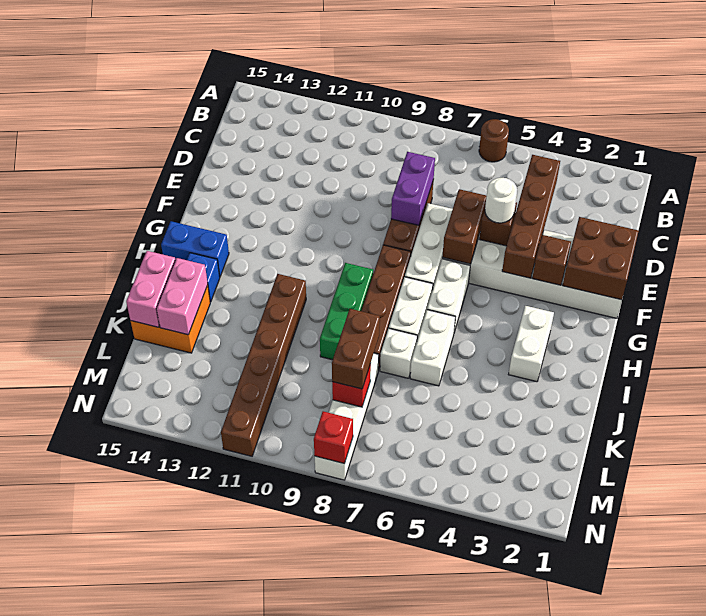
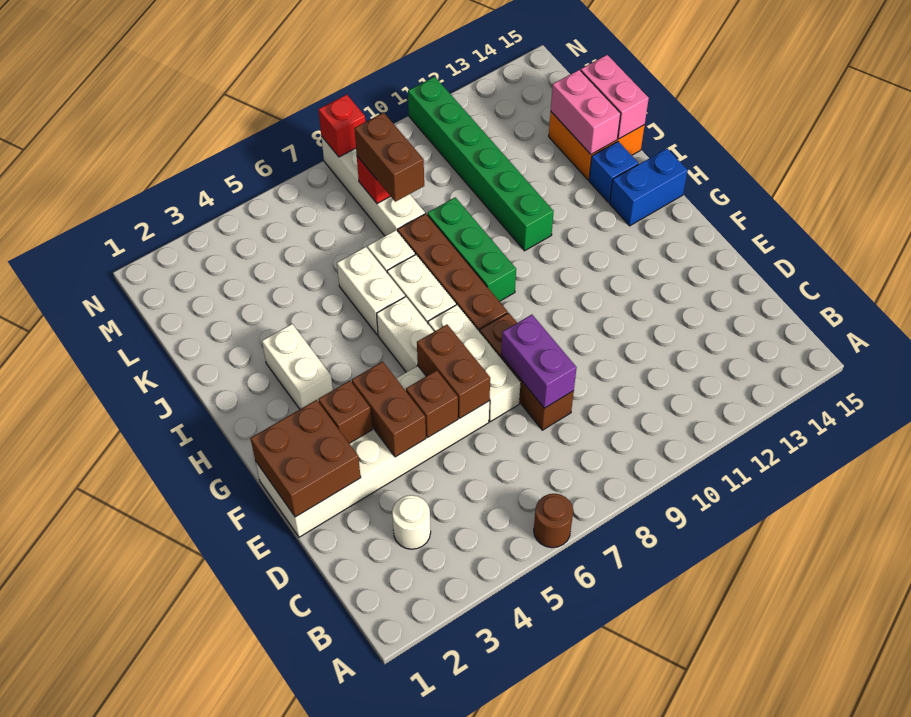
brown 1x4 brick [502,155,560,278] -> brown 1x2 brick [352,362,426,457]
white 1x1 round brick [485,178,517,223] -> white 1x1 round brick moved to [392,495,431,549]
brown 1x6 brick [221,274,306,456] -> green 1x6 brick [408,77,554,251]

